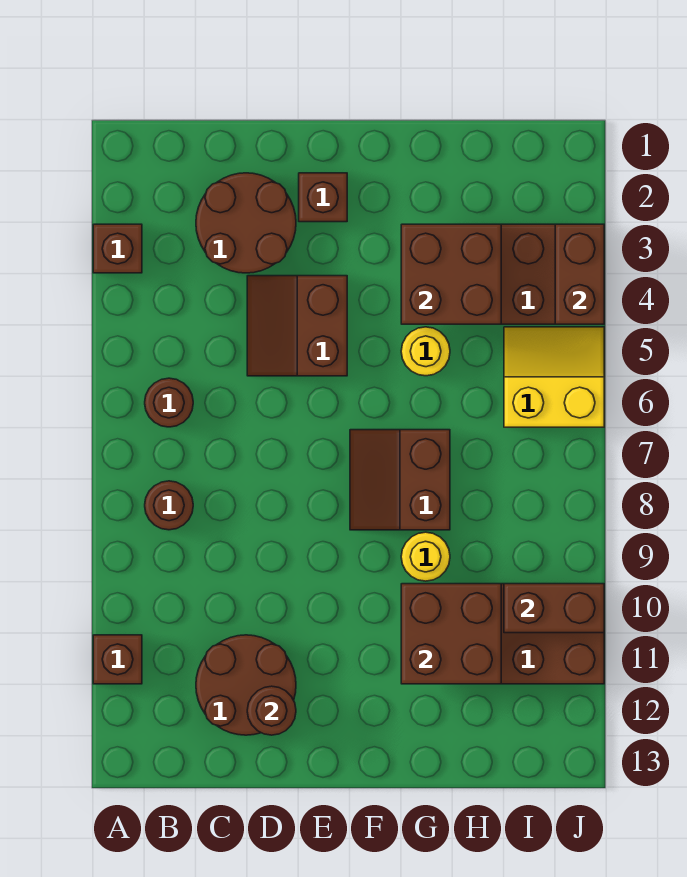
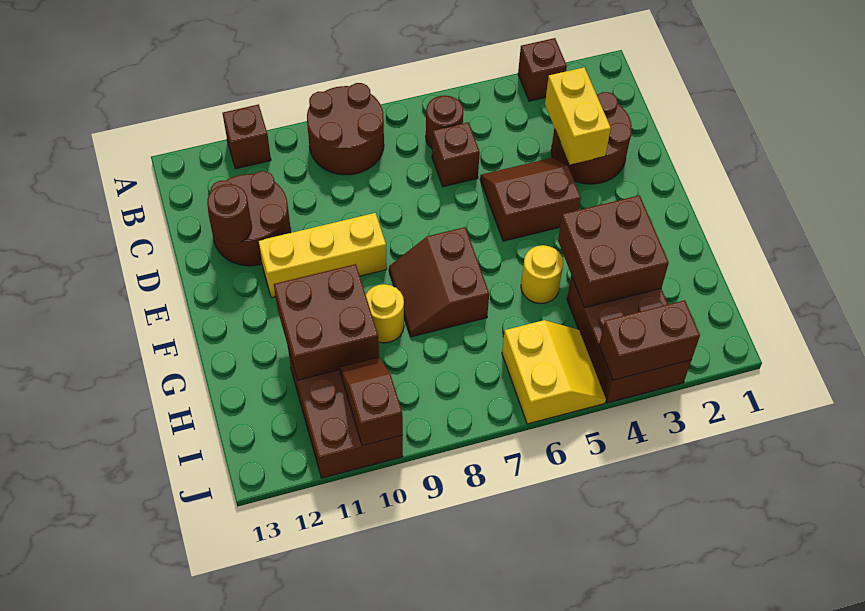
brown 1x1 round brick [145,481,193,530] -> brown 2x2 round brick [307,83,384,175]
none -> yellow 1x2 brick [545,67,611,164]
brown 1x1 brick [299,173,347,222] -> brown 1x1 brick moved to [432,122,480,187]
none -> yellow 1x3 brick [258,213,387,298]
brown 2x2 slope [350,430,450,530] -> brown 2x2 slope turned to [389,227,489,337]
brown 1x2 brick [504,584,604,633] -> brown 1x2 slope [340,357,403,446]

